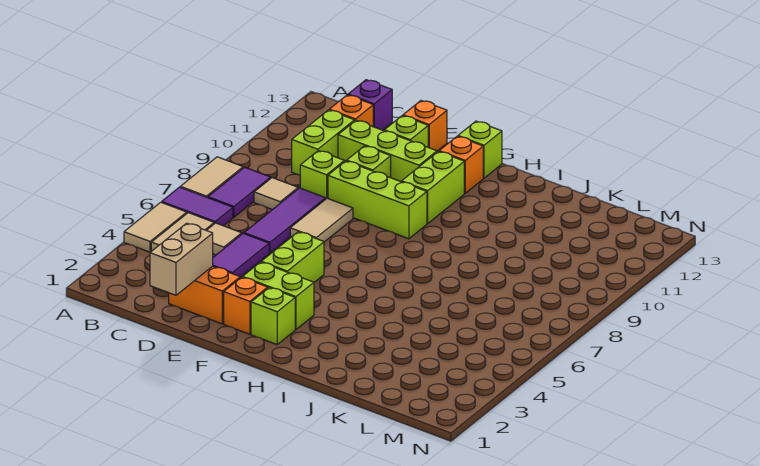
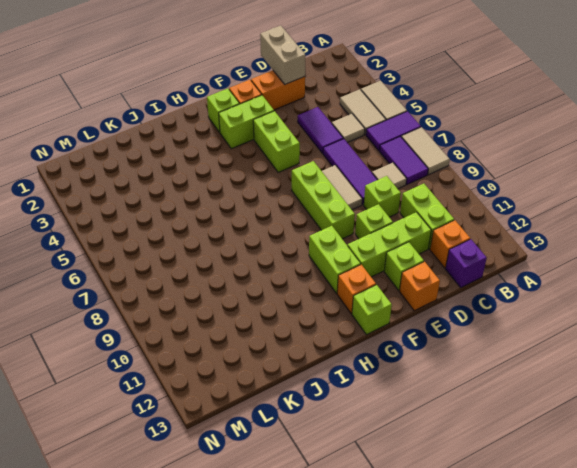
lime 1x3 brick [328,161,427,239] -> lime 1x3 brick turned to [292,161,355,239]

